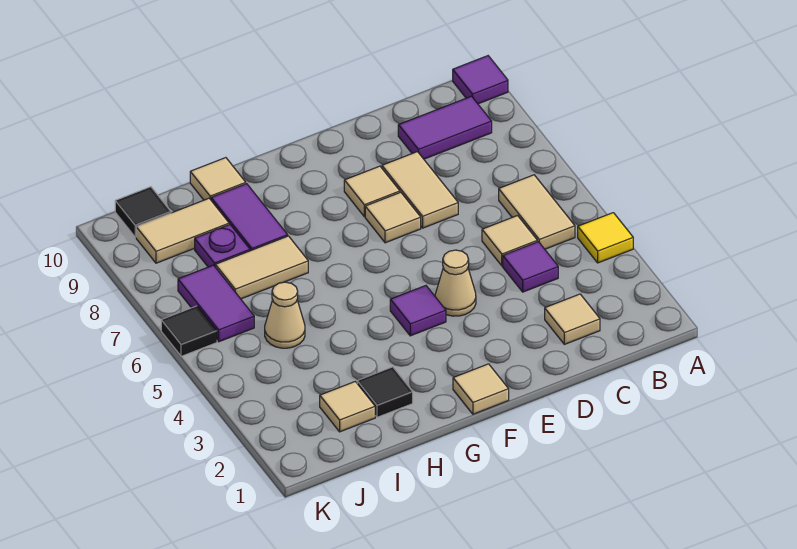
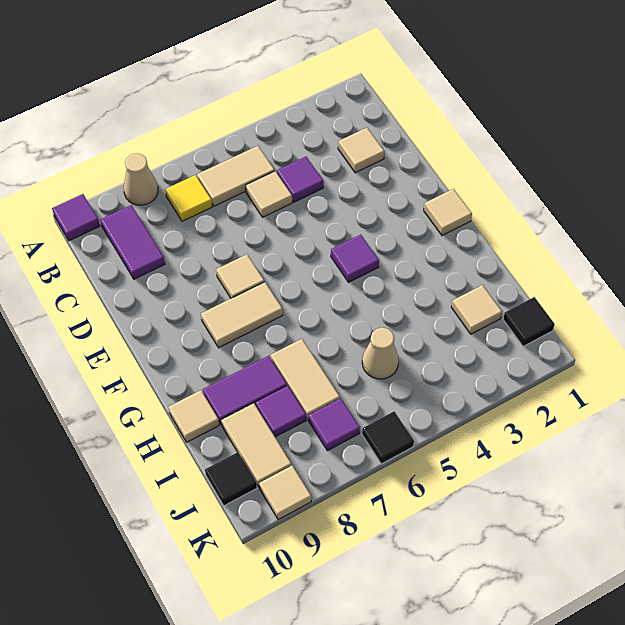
yellow 1x1 tile [578,213,633,263] -> yellow 1x1 tile moved to [165,175,212,221]
tan 1x2 tile [382,152,458,228] -> tan 1x2 tile moved to [201,282,283,348]
tan 1x1 cone [435,250,476,316] -> tan 1x1 cone moved to [124,153,158,205]
tan 1x1 tile [344,166,400,217] -> tan 1x1 tile moved to [259,466,311,520]
black 1x1 tile [357,367,413,417] -> black 1x1 tile moved to [503,297,555,346]
purple 1x1 plate [195,224,250,267] -> purple 1x1 tile [256,386,306,437]
purple 1x2 tile [178,265,254,342] -> purple 1x1 tile [309,398,360,451]

